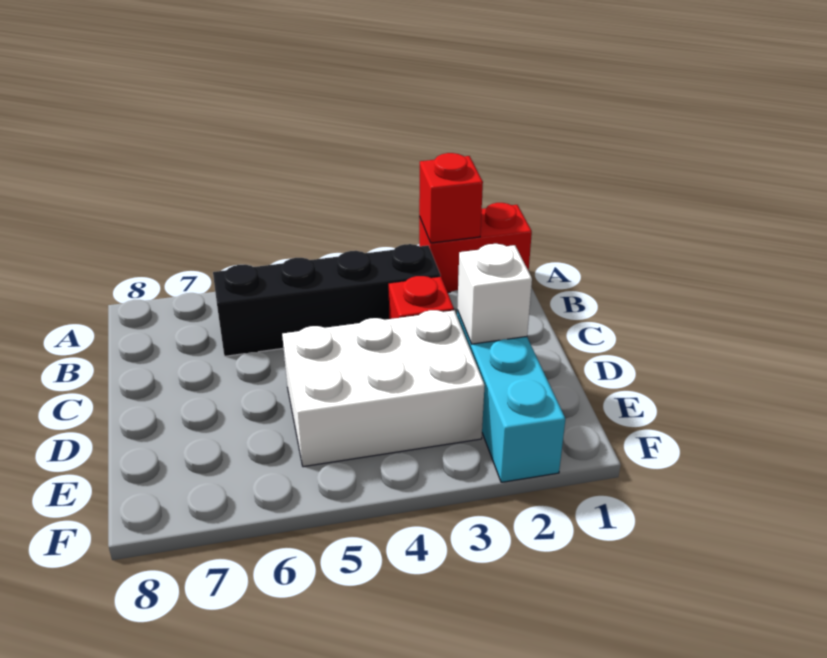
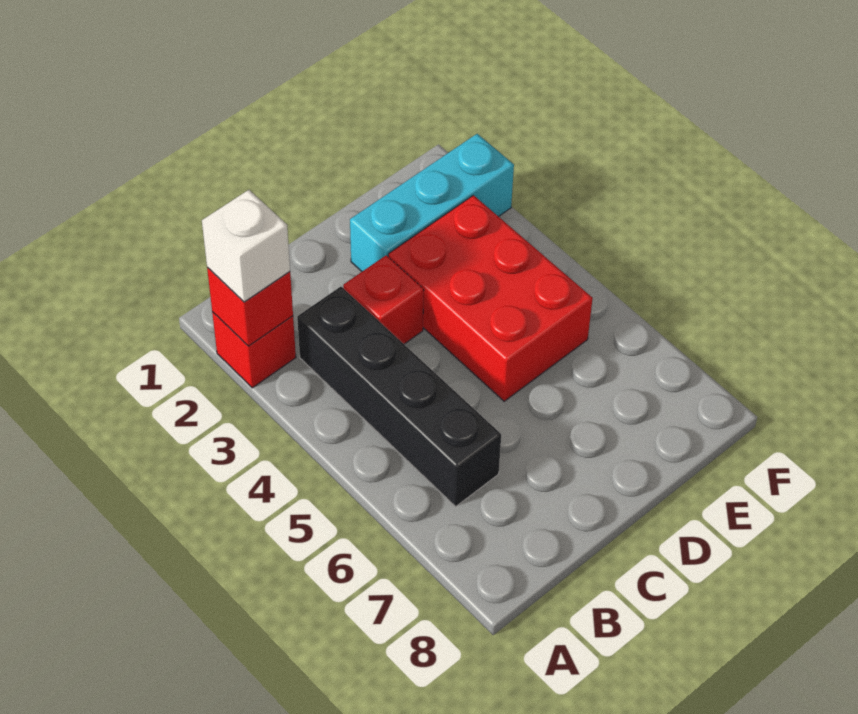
red 1x2 brick [419,203,532,292] -> red 1x1 brick [212,312,296,388]
white 1x1 brick [457,244,532,344] -> white 1x1 brick moved to [202,190,290,302]
white 2x3 brick [282,310,485,467] -> red 2x3 brick [388,195,593,401]

